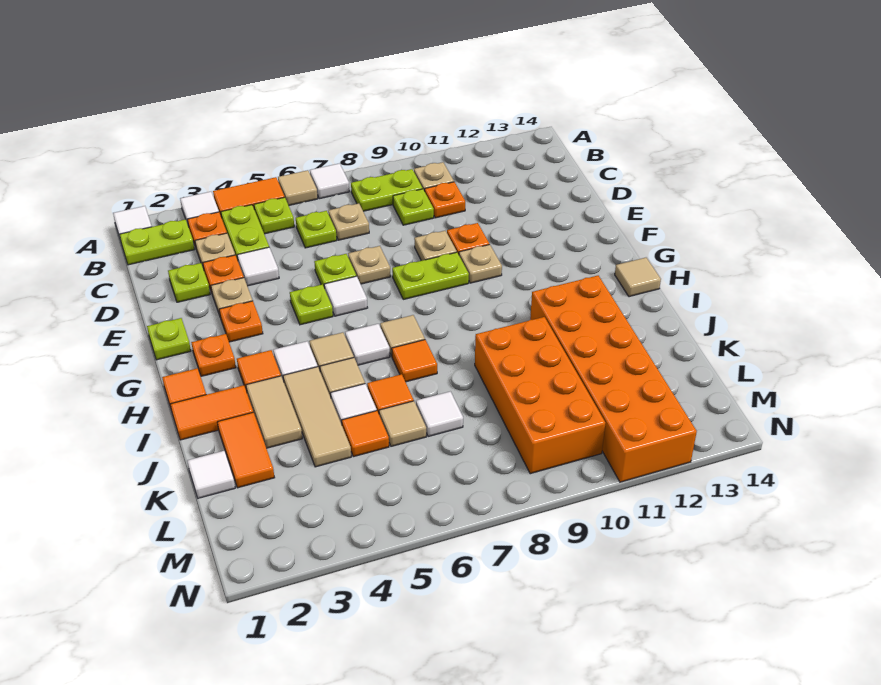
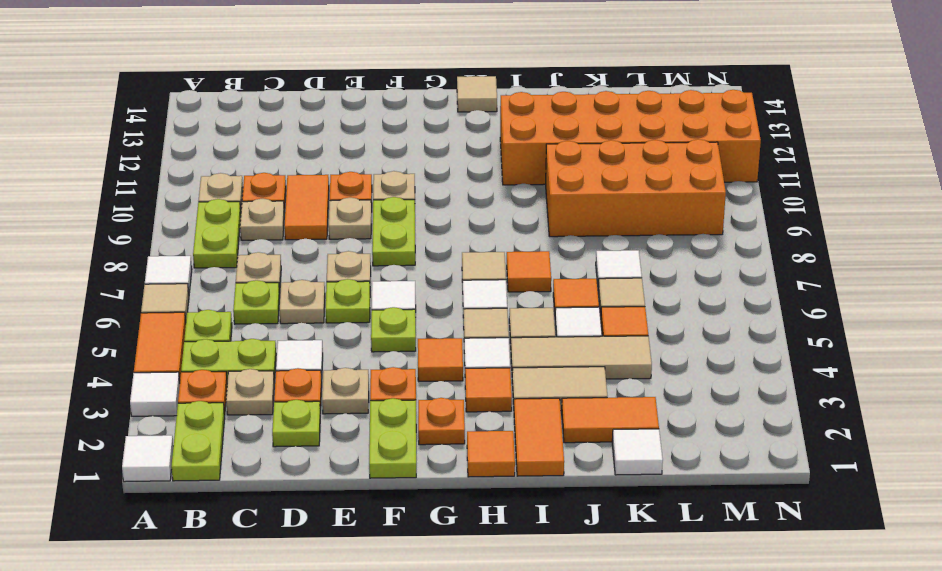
lime 1x1 plate [393,189,434,225] -> tan 1x1 plate [240,199,284,240]
none -> tan 1x1 plate [279,280,325,324]
none -> orange 1x2 tile [284,175,329,240]
lime 1x1 plate [147,318,191,360] -> lime 1x2 plate [369,398,416,478]
none -> orange 1x1 tile [418,338,463,381]

